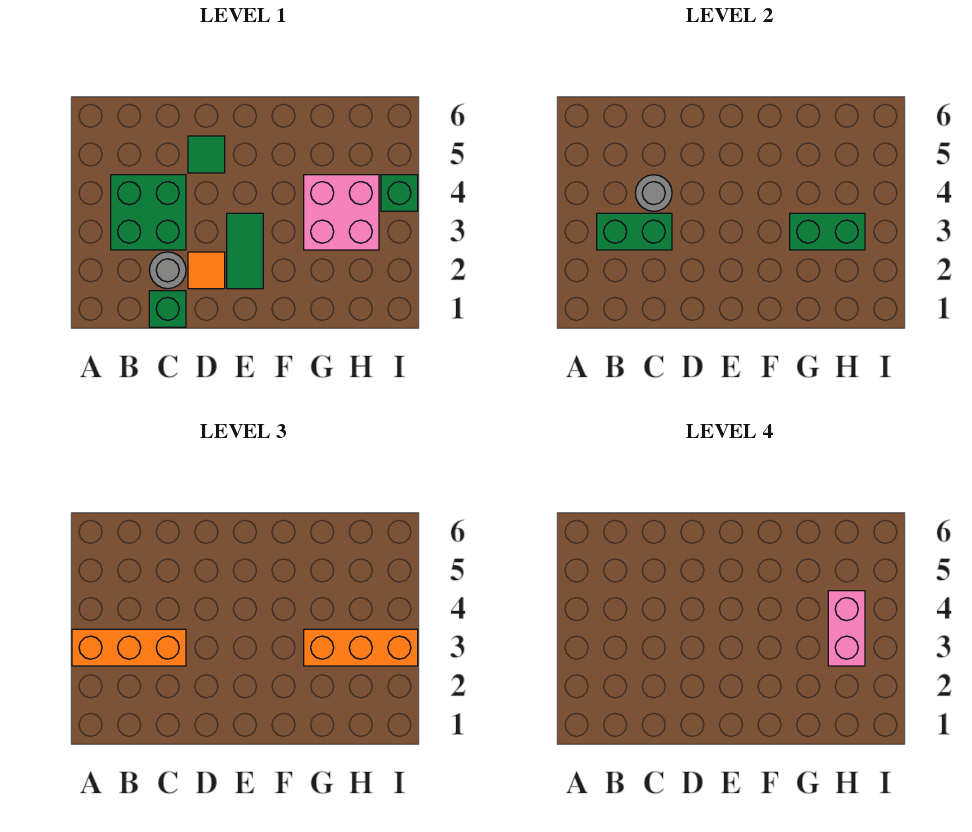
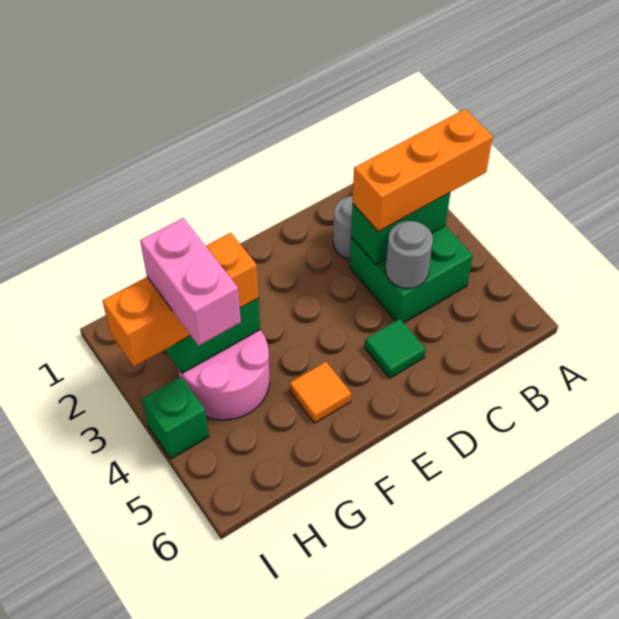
green 1x1 brick [149,291,186,327] -> none
orange 1x1 tile [188,252,225,289] -> orange 1x1 tile moved to [290,362,351,423]
green 1x2 tile [227,213,263,289] -> none
pink 2x2 brick [304,175,379,250] -> pink 2x2 round brick [178,330,270,420]

